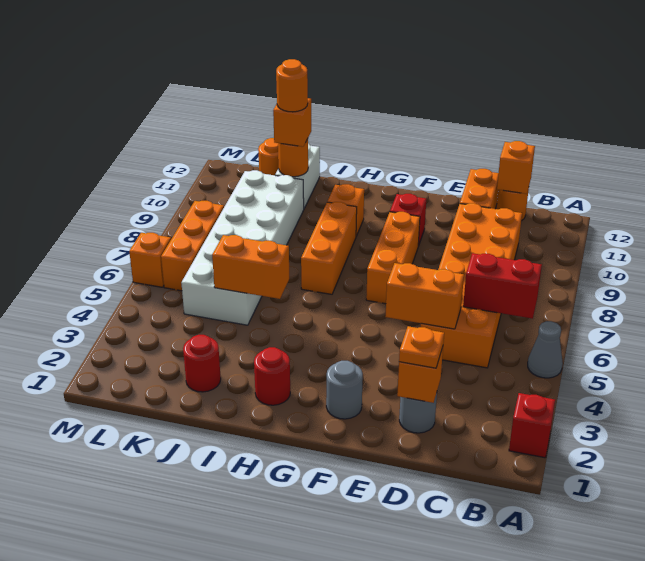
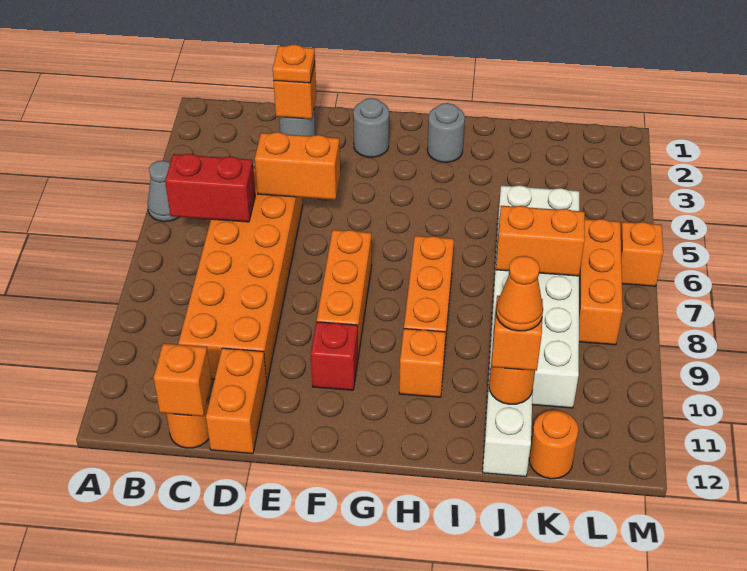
red 1x1 brick [509,393,555,458] -> none
red 1x1 round brick [254,347,290,405] -> grey 1x1 round brick [427,103,465,162]
orange 1x2 brick [212,235,289,299] -> orange 1x2 brick moved to [496,206,585,276]
red 1x1 round brick [183,335,221,392] -> none
orange 1x1 round brick [276,59,308,112] -> orange 1x1 cone [496,256,543,331]

